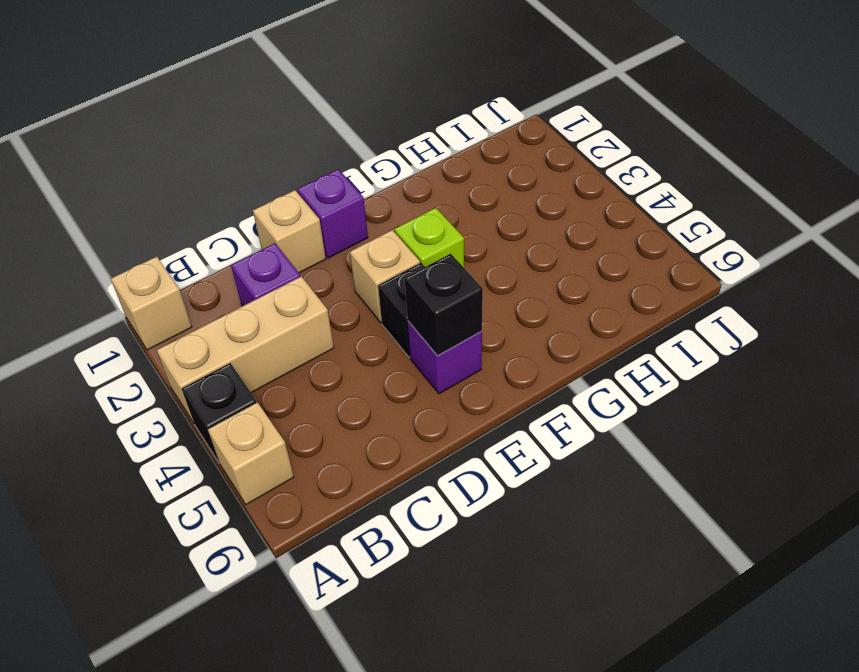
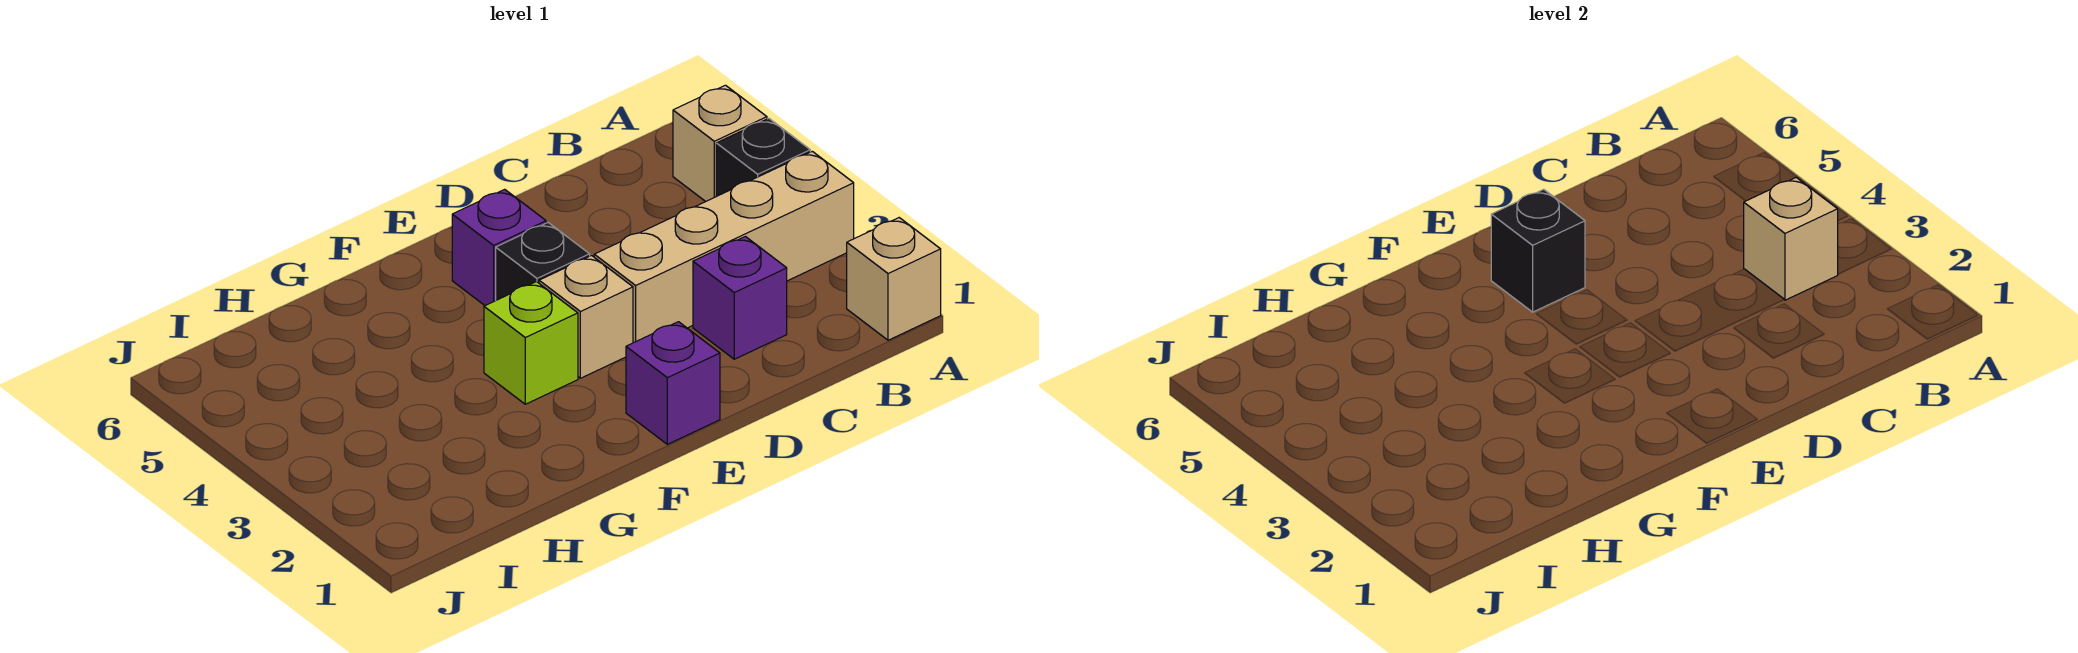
tan 1x3 brick [157,276,334,423] -> tan 1x4 brick [594,151,854,343]
tan 1x1 brick [253,190,326,273] -> tan 1x1 brick moved to [1744,178,1838,300]

